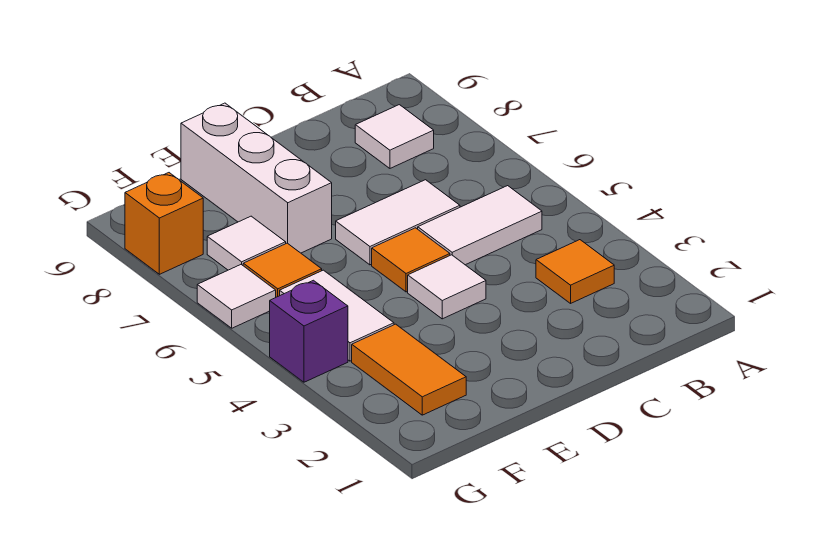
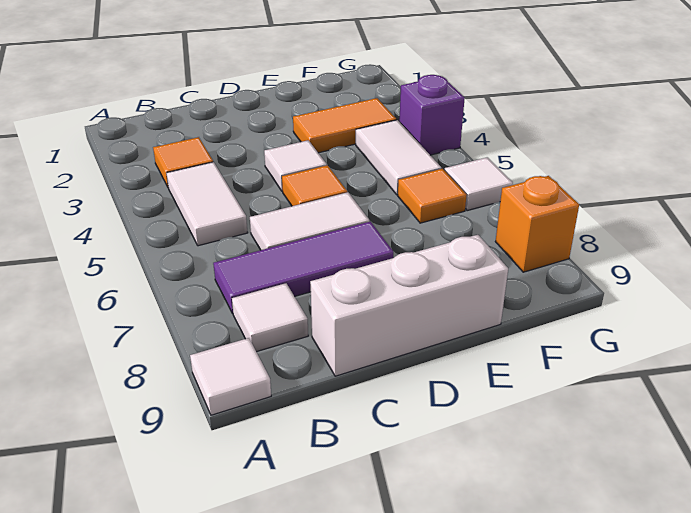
white 1x2 tile [418,186,542,265] -> white 1x2 tile turned to [167,162,248,246]
none -> purple 1x3 tile [213,221,393,314]
white 1x3 brick [181,103,332,253] -> white 1x3 brick turned to [310,235,508,376]
orange 1x2 tile [352,324,466,415] -> orange 1x2 tile turned to [293,98,396,153]
white 1x1 tile [207,216,286,270] -> white 1x1 tile moved to [190,338,271,415]

